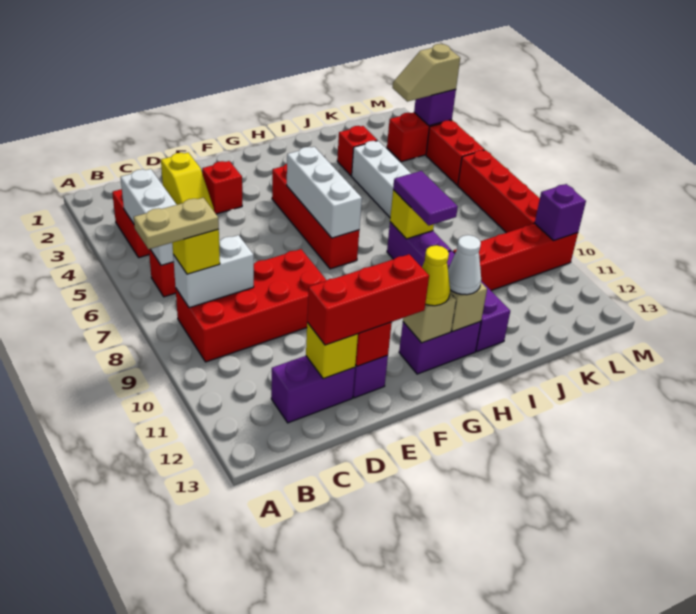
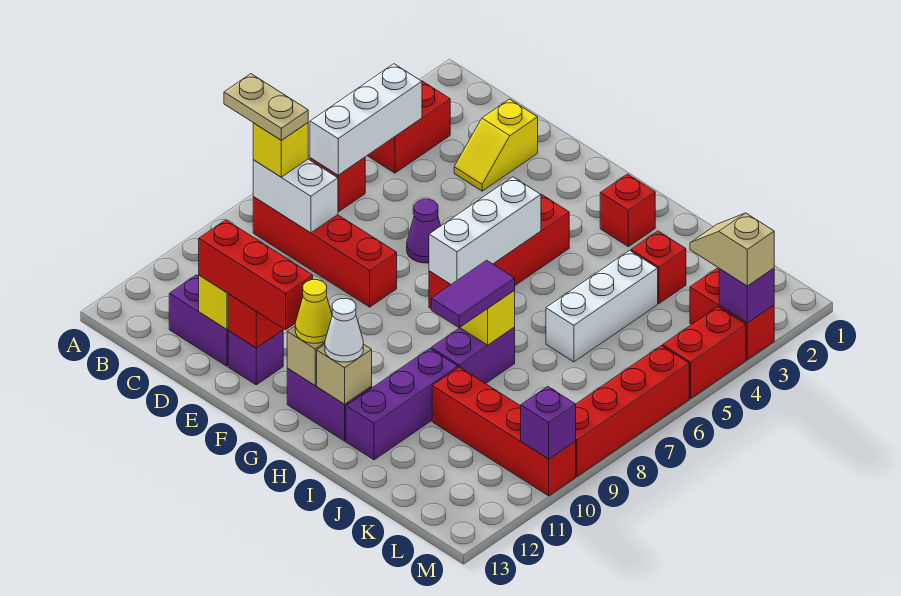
red 2x4 brick [176,249,327,362] -> red 1x4 brick [253,197,397,307]
red 1x1 brick [202,161,242,214] -> red 1x1 brick moved to [600,174,655,247]
none -> purple 1x1 cone [407,199,441,263]

